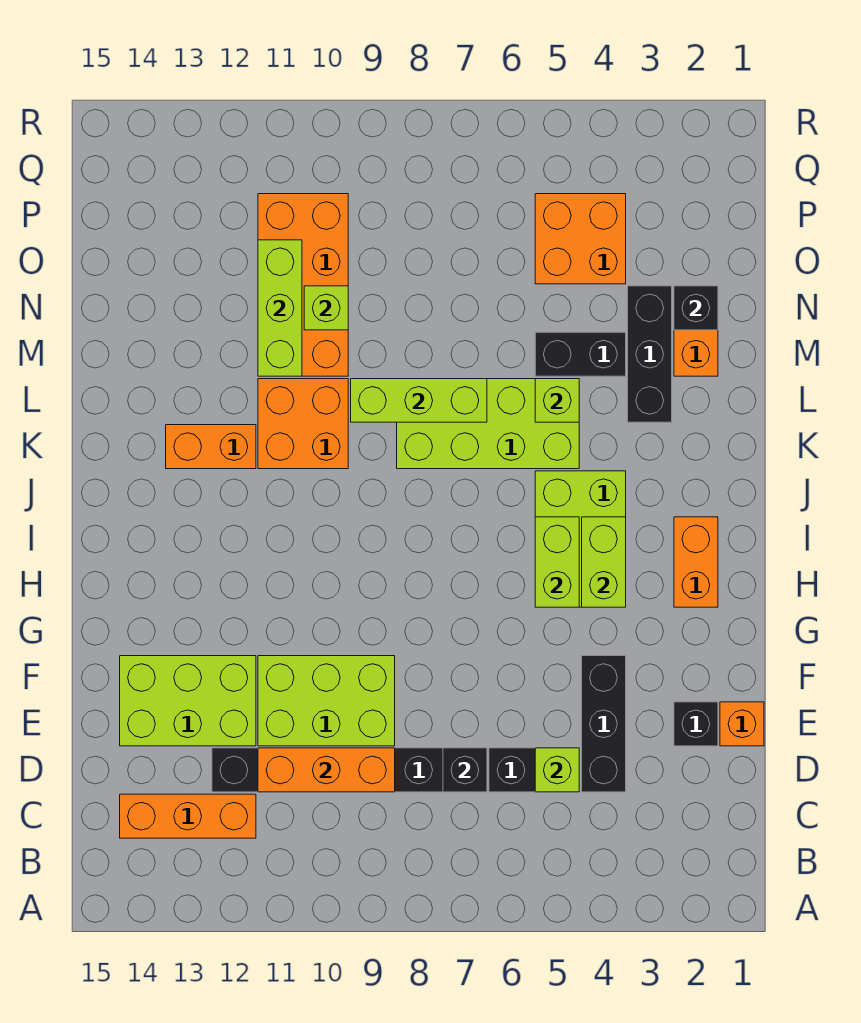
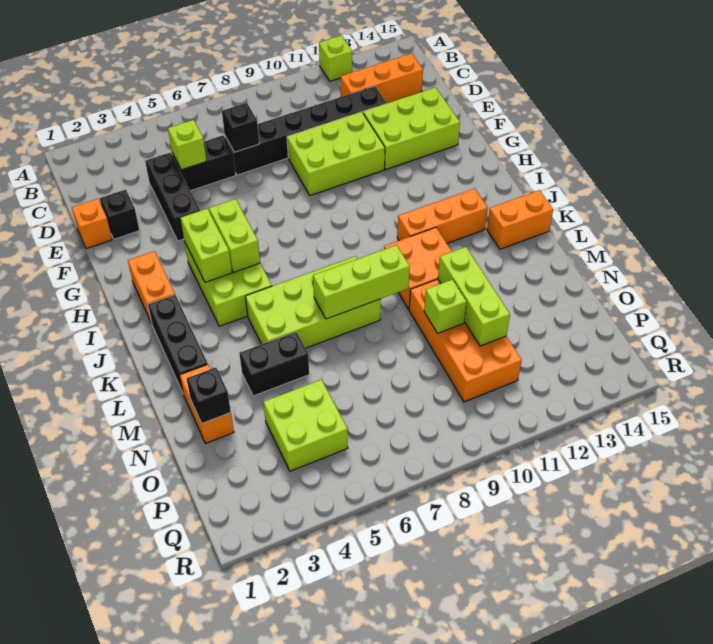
orange 1x3 brick [258,748,395,792] -> orange 1x3 brick moved to [397,189,488,243]
orange 1x2 brick [166,425,256,469] -> orange 1x2 brick moved to [487,190,553,249]
black 1x3 brick [628,286,672,422] -> black 1x3 brick moved to [148,295,208,392]
lime 1x1 brick [535,379,579,422] -> lime 1x1 brick moved to [319,36,352,81]
orange 2x2 brick [535,194,626,284] -> lime 2x2 brick [263,379,348,471]

